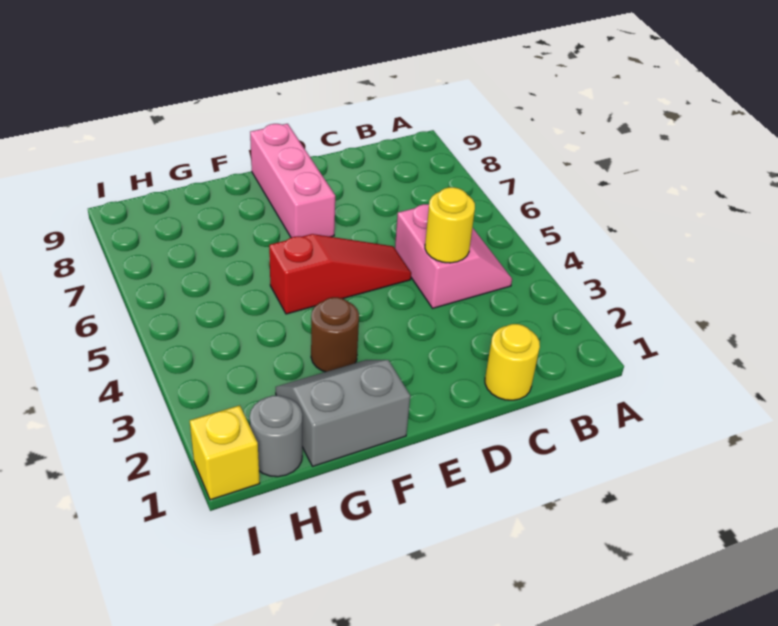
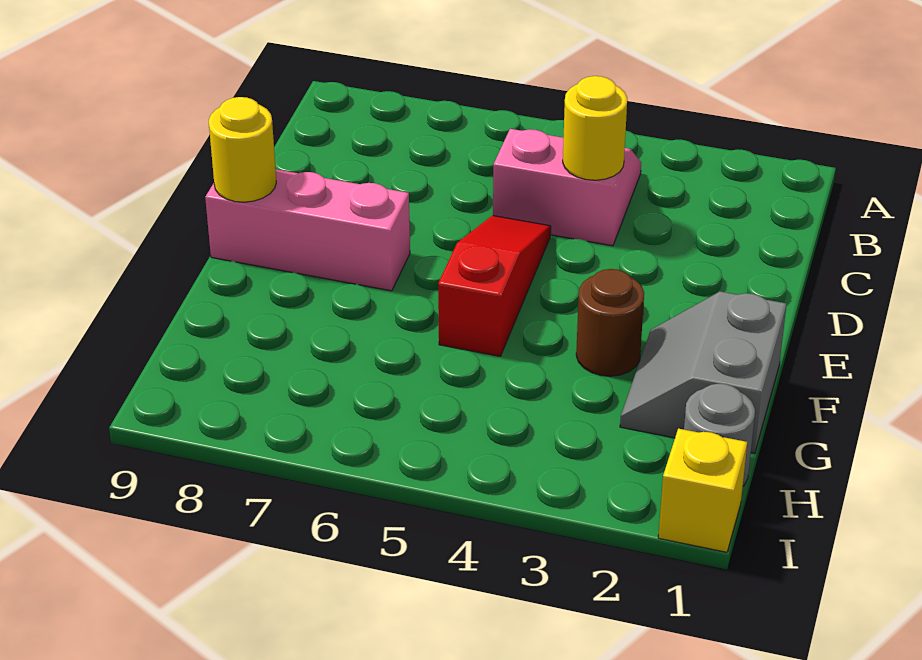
yellow 1x1 round brick [485,324,540,400] -> yellow 1x1 round brick moved to [209,97,276,202]

